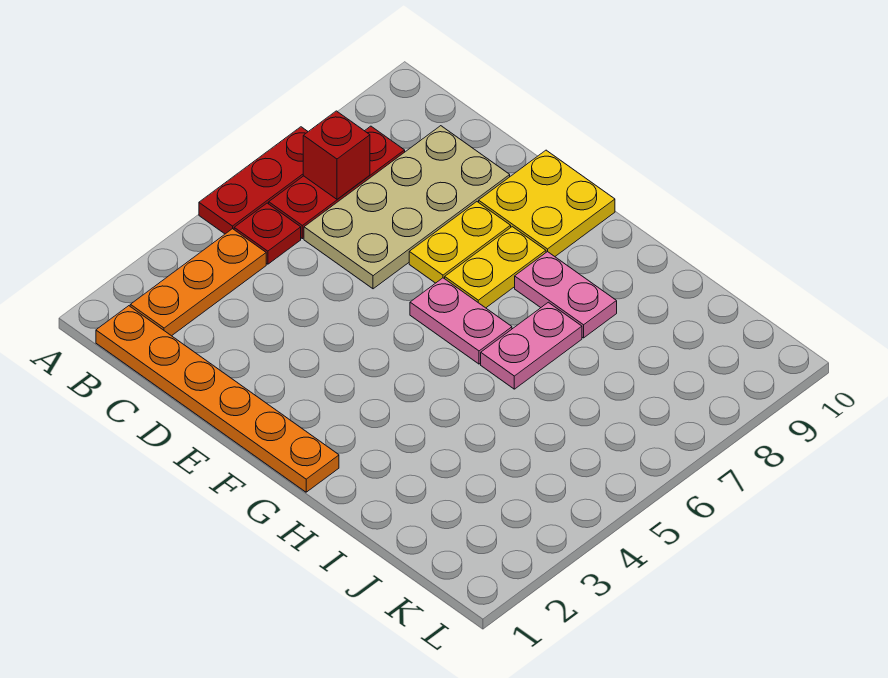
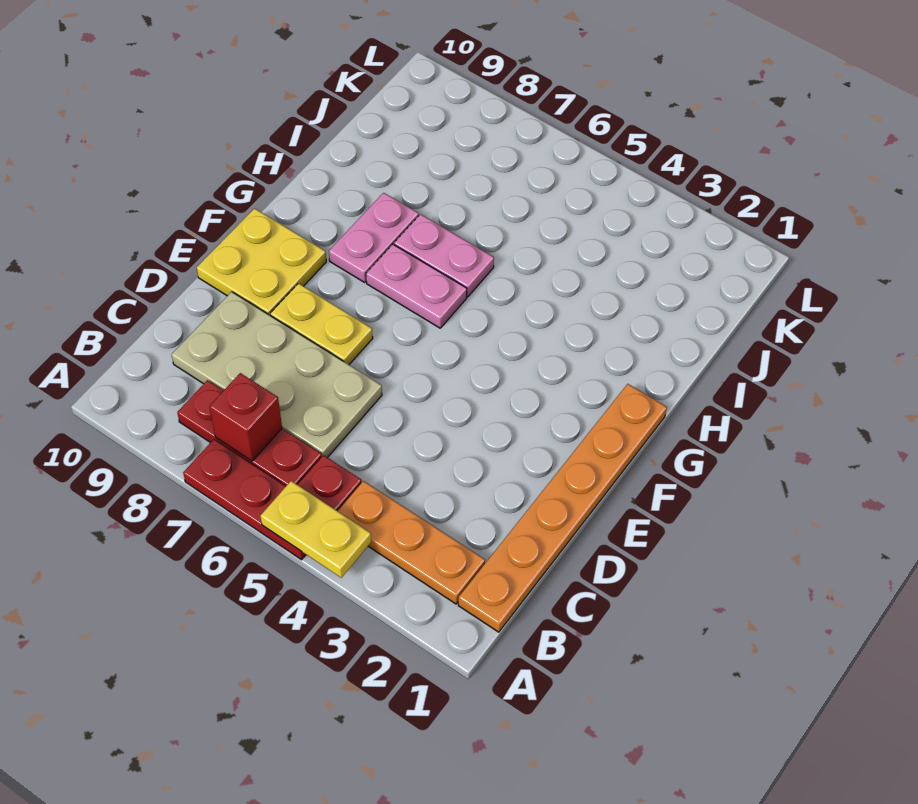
pink 1x2 plate [410,278,512,364] -> pink 1x2 plate turned to [366,244,467,328]
yellow 1x2 plate [445,227,546,308] -> yellow 1x2 plate moved to [260,481,371,578]

